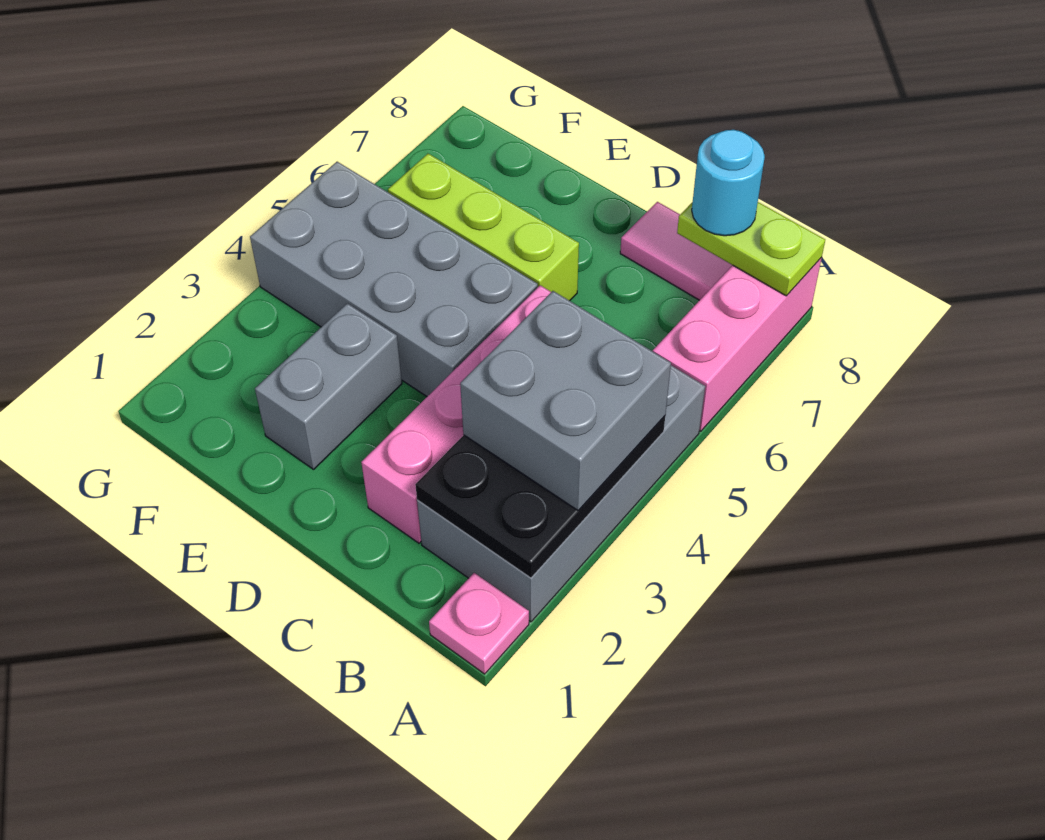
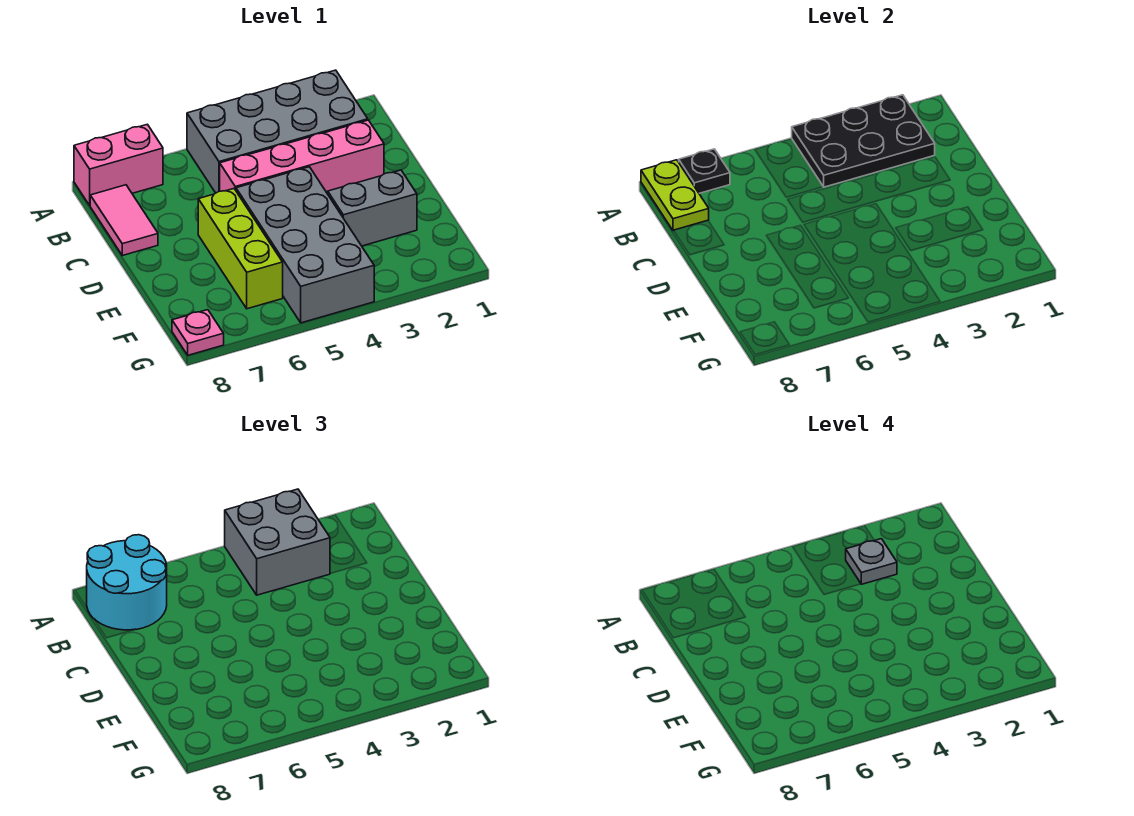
pink 1x1 plate [429,573,529,674] -> pink 1x1 plate moved to [172,310,224,355]
pink 1x3 brick [653,258,822,431] -> pink 1x2 brick [74,124,163,205]
none -> black 1x1 plate [679,149,730,193]
none -> grey 1x1 plate [846,539,897,584]
cyan 1x1 round brick [692,130,765,236] -> cyan 2x2 round brick [87,535,167,630]

